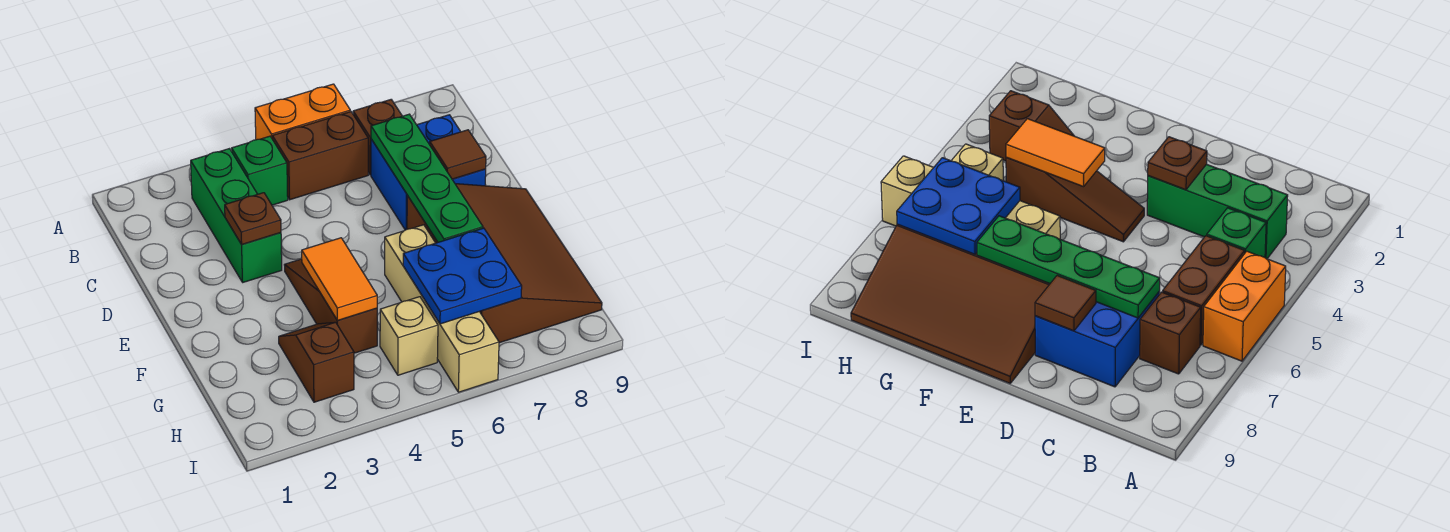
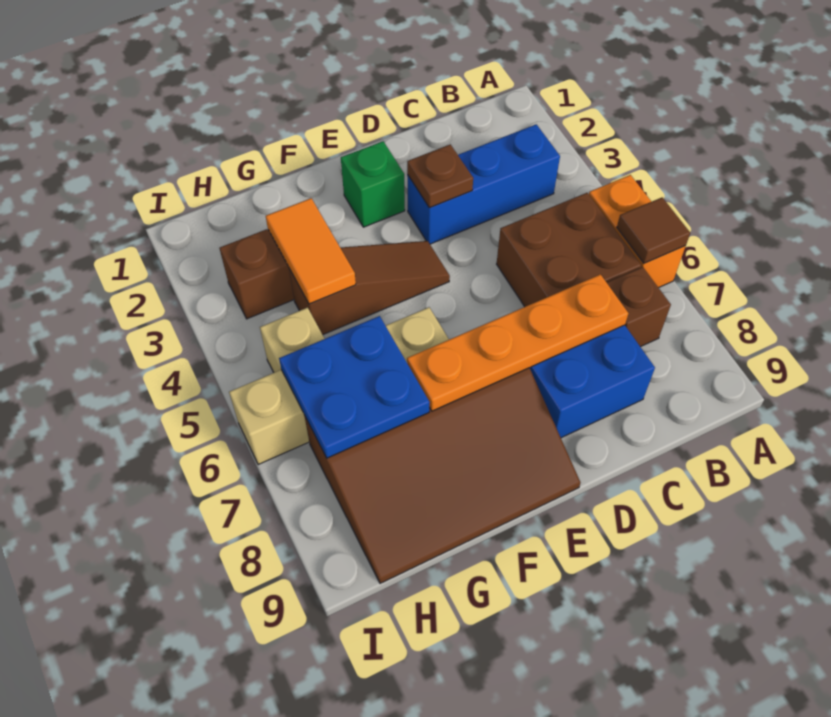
green 1x3 brick [191,149,282,282] -> blue 1x3 brick [407,124,560,244]
green 1x1 brick [232,136,288,205] -> green 1x1 brick moved to [341,141,405,227]
brown 1x2 brick [272,112,368,200] -> brown 2x2 brick [497,193,641,307]
green 1x4 plate [371,114,483,242] -> orange 1x4 plate [407,274,628,411]
brown 1x1 tile [430,130,486,179] -> brown 1x1 tile moved to [617,198,690,263]
orange 1x2 tile [302,238,377,320] -> orange 1x2 tile turned to [266,198,356,304]

